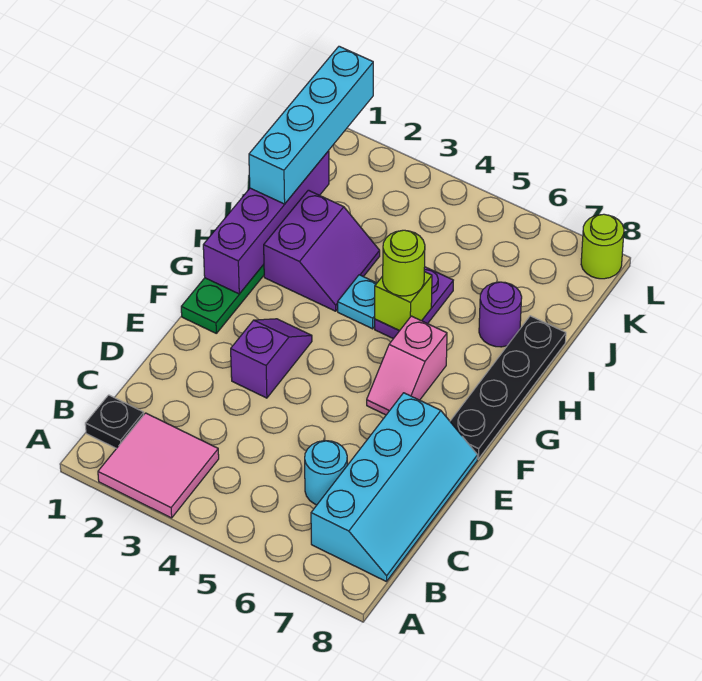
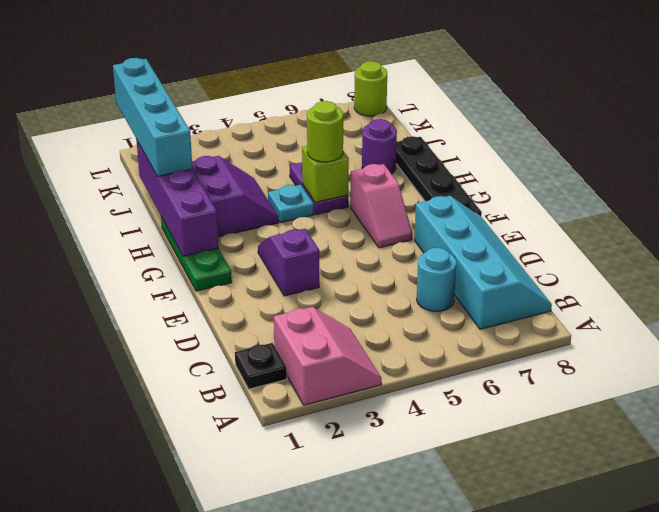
pink 2x2 tile [98,413,219,518] -> pink 2x2 slope [274,307,381,405]

